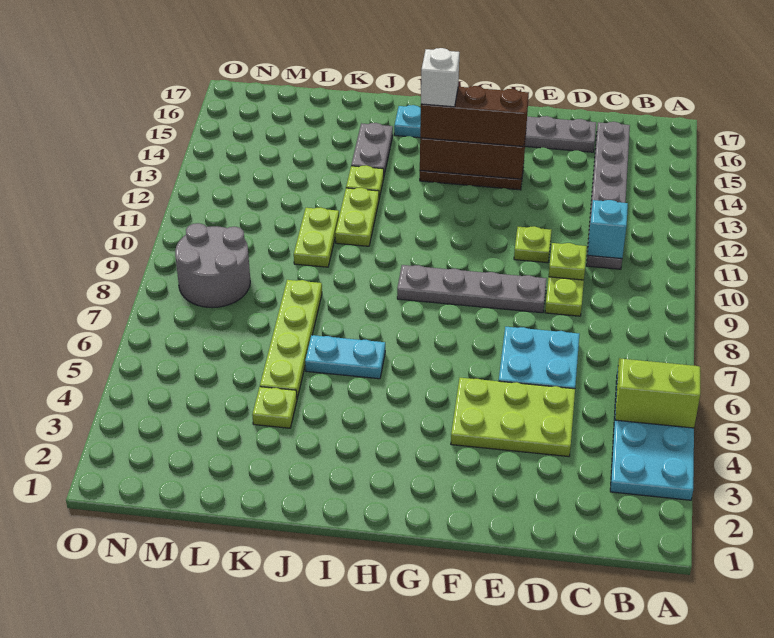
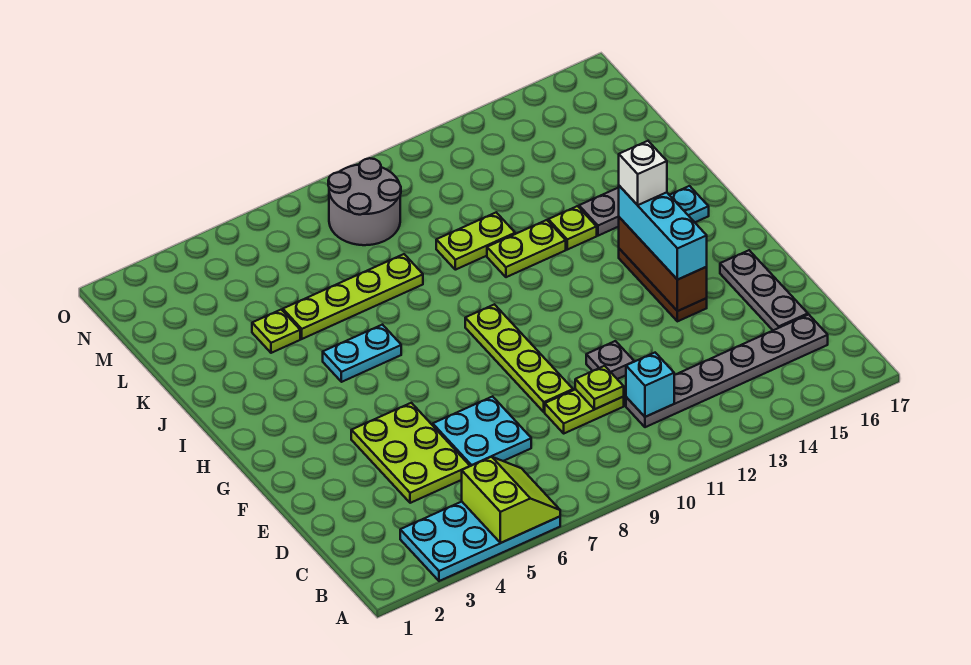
grey 1x4 plate [397,265,547,313] -> lime 1x4 plate [465,304,573,412]
lime 1x1 plate [514,226,551,263] -> grey 1x1 plate [586,341,634,379]
brown 1x3 brick [420,86,529,147] -> cyan 1x3 brick [619,186,707,280]
cyan 1x2 plate [305,335,385,379] -> cyan 1x2 plate turned to [323,325,401,382]

